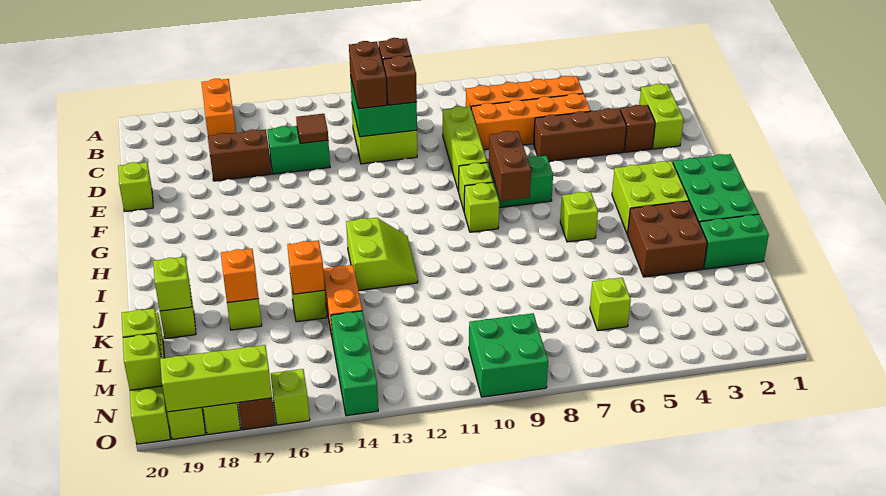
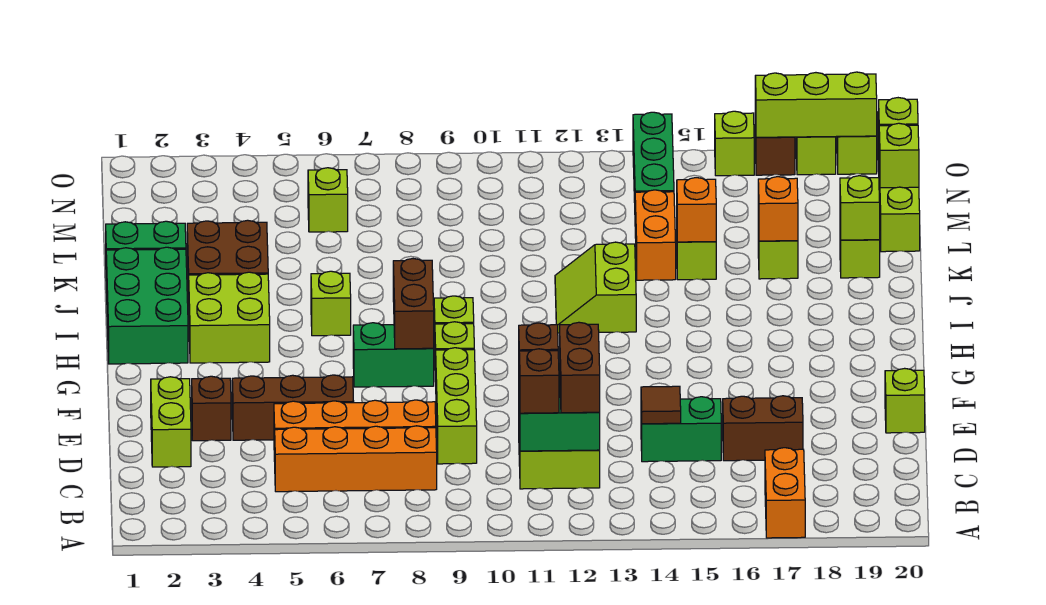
green 2x2 brick [469,313,548,397] -> none

